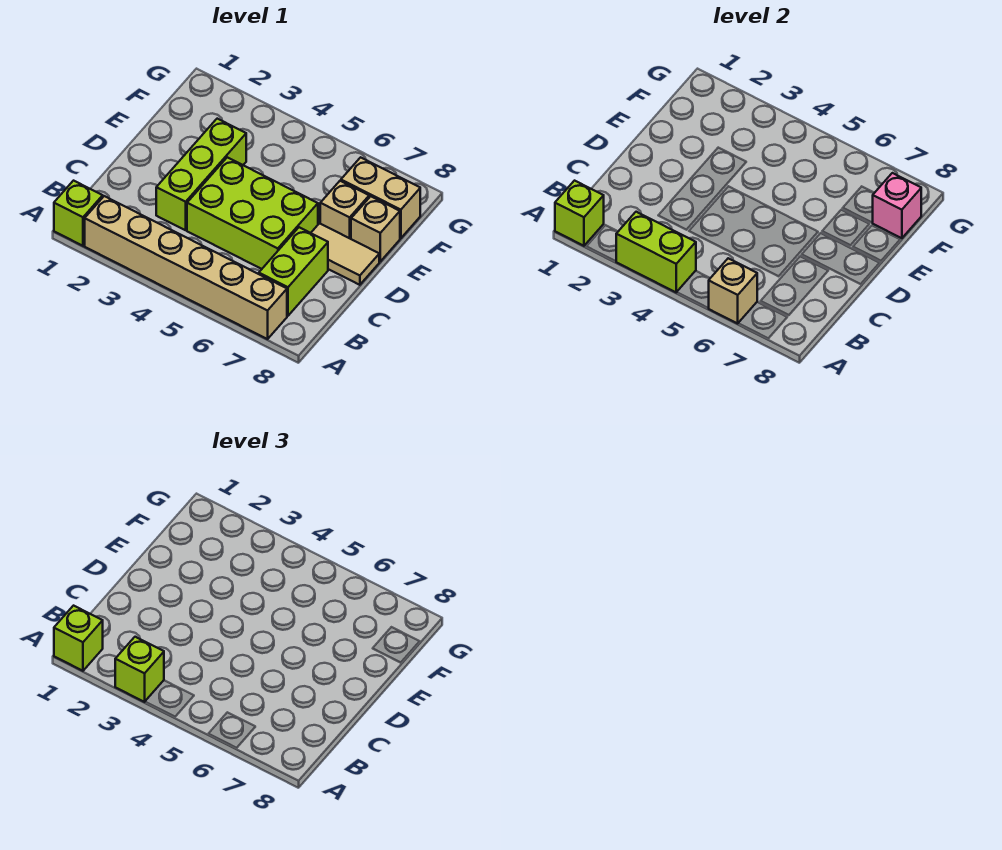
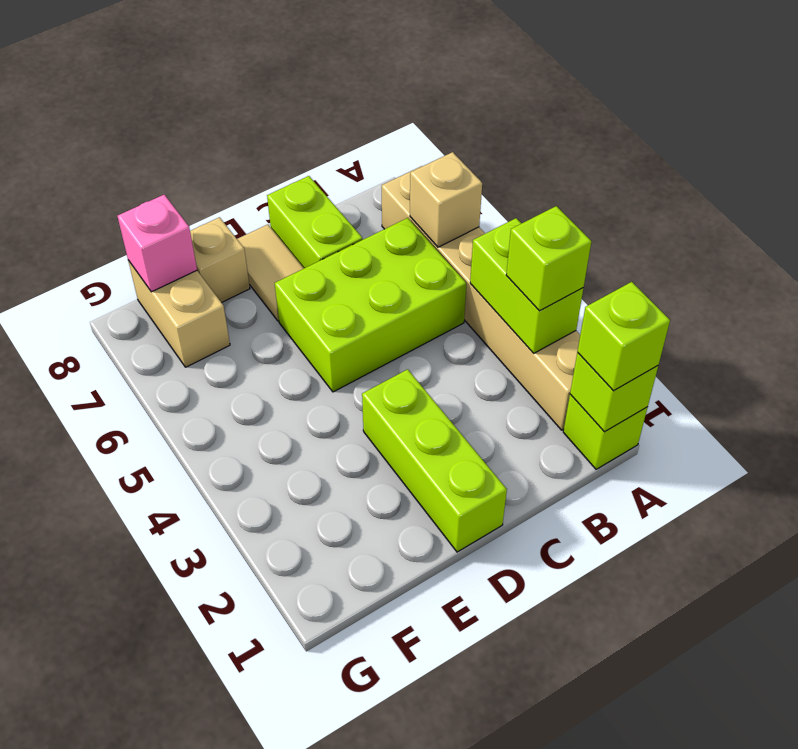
lime 1x2 brick [259,227,328,316] -> lime 1x2 brick turned to [267,176,363,268]
lime 1x3 brick [156,119,246,230] -> lime 1x3 brick turned to [362,369,507,552]
lime 2x3 brick [187,157,318,269] -> lime 2x3 brick turned to [275,218,466,392]
tan 1x1 brick [320,181,369,239] -> none

